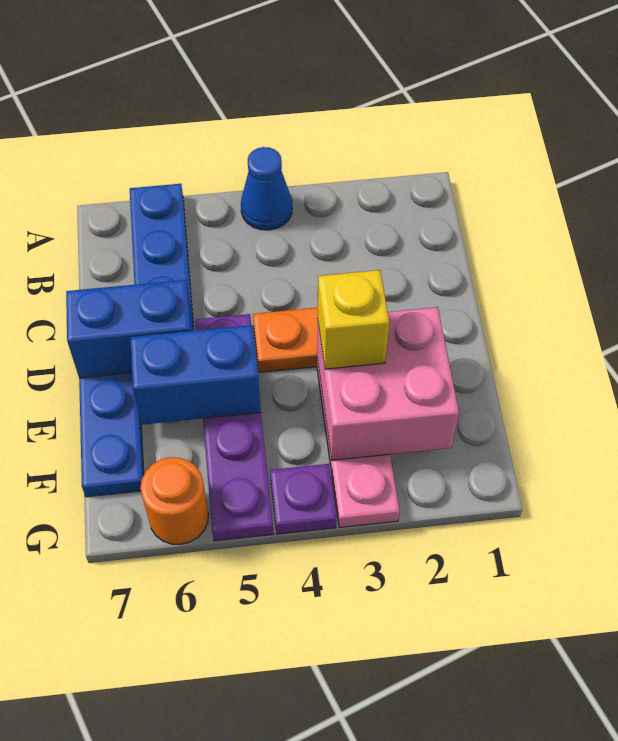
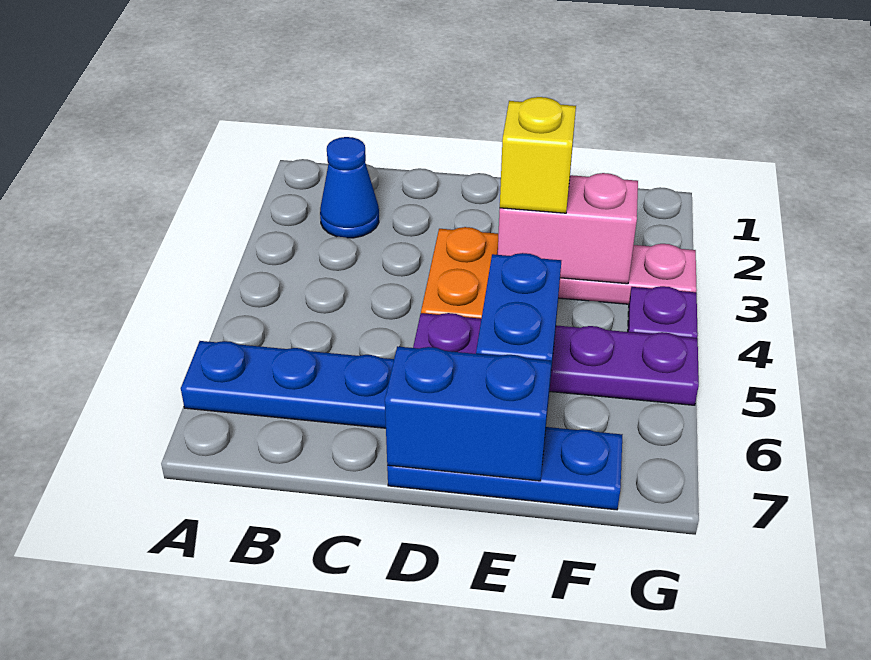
blue 1x1 cone [241,147,292,230] -> blue 1x1 cone moved to [320,137,379,238]
blue 1x2 brick [66,280,193,378] -> blue 1x2 brick turned to [385,346,551,481]
pink 2x2 brick [317,307,459,460] -> pink 1x2 brick [498,173,638,284]
orange 1x1 round brick [140,457,209,544] -> none

